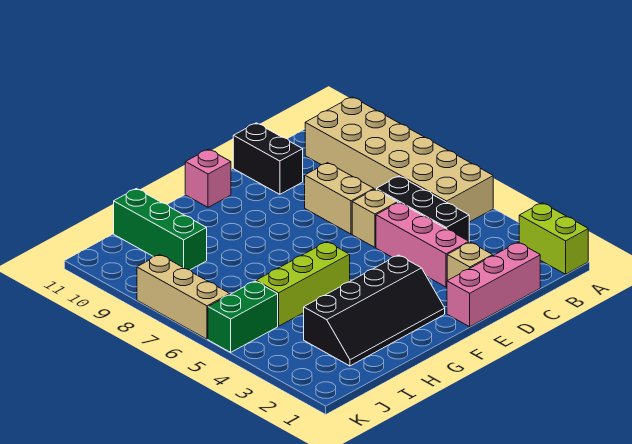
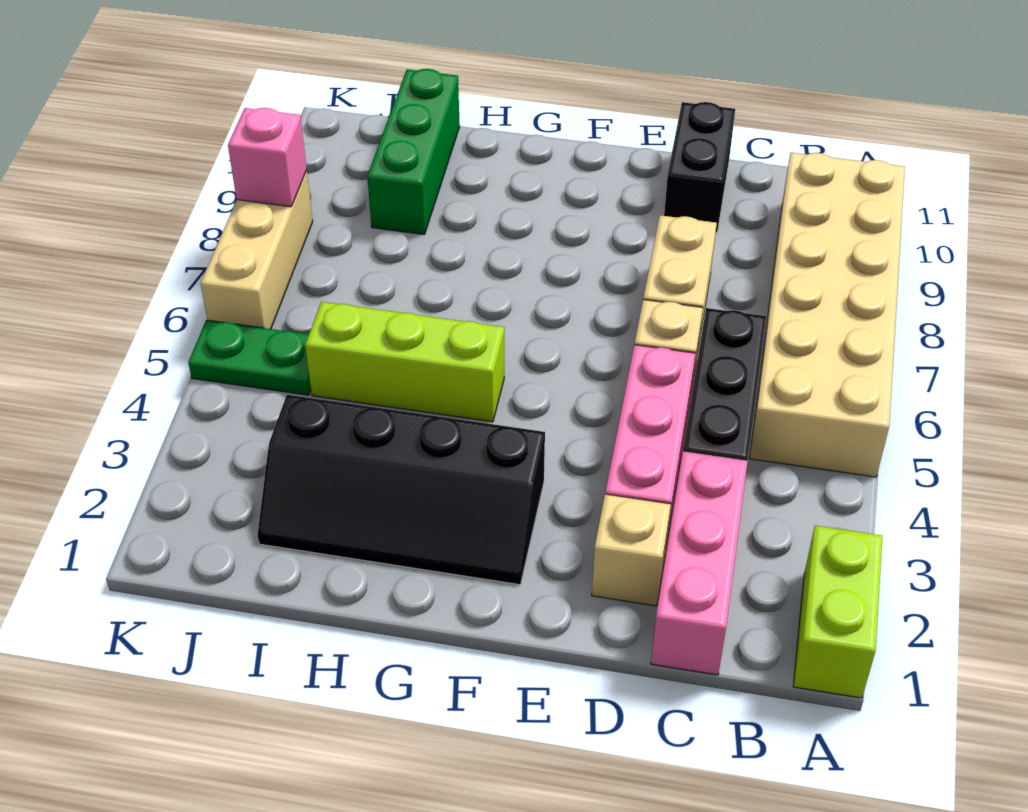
pink 1x3 brick [447,242,540,327] -> pink 1x3 brick turned to [651,452,748,675]
pink 1x1 brick [185,149,231,207] -> pink 1x1 brick moved to [228,108,307,207]
green 1x2 brick [208,281,278,352] -> green 1x2 plate [188,320,311,395]

